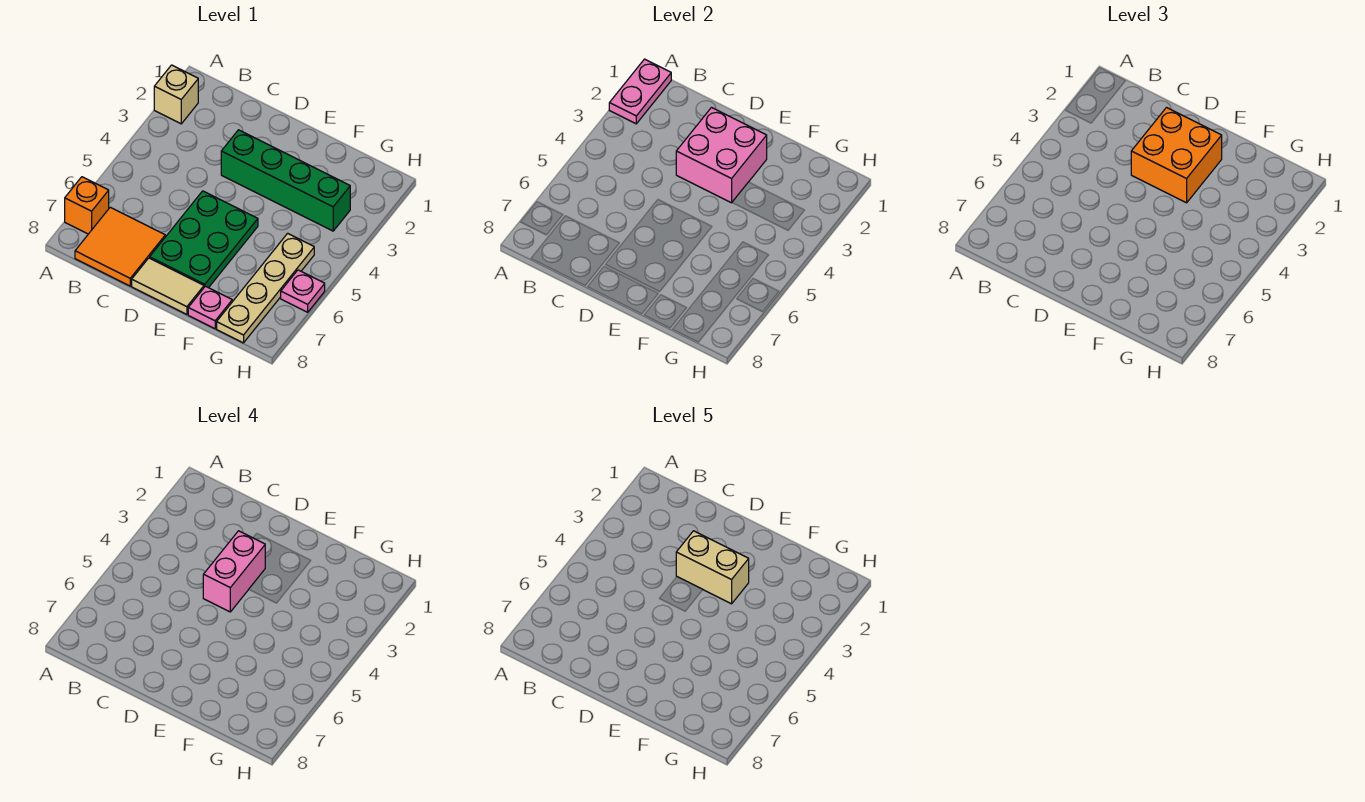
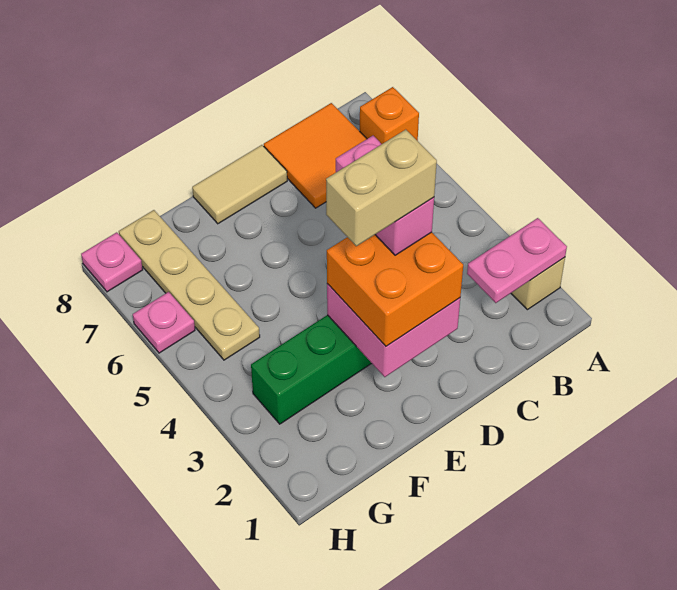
pink 1x2 plate [609,59,671,124] -> pink 1x2 plate turned to [467,218,567,303]
green 2x3 plate [150,191,258,288] -> none
pink 1x1 plate [188,286,232,329] -> pink 1x1 plate moved to [81,232,143,292]

